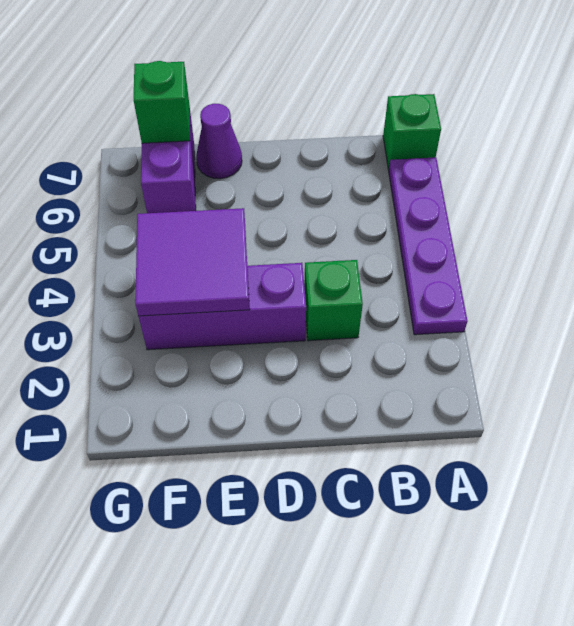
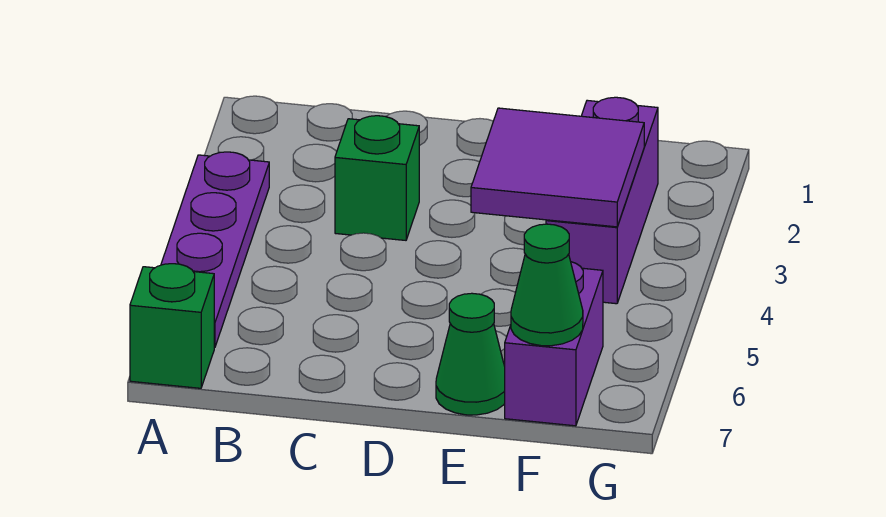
purple 1x3 brick [139,263,306,350] -> purple 1x3 brick turned to [546,97,658,304]
purple 1x1 cone [196,104,242,179] -> green 1x1 cone [436,293,505,415]
green 1x1 brick [134,61,190,143] -> green 1x1 cone [511,224,583,346]

